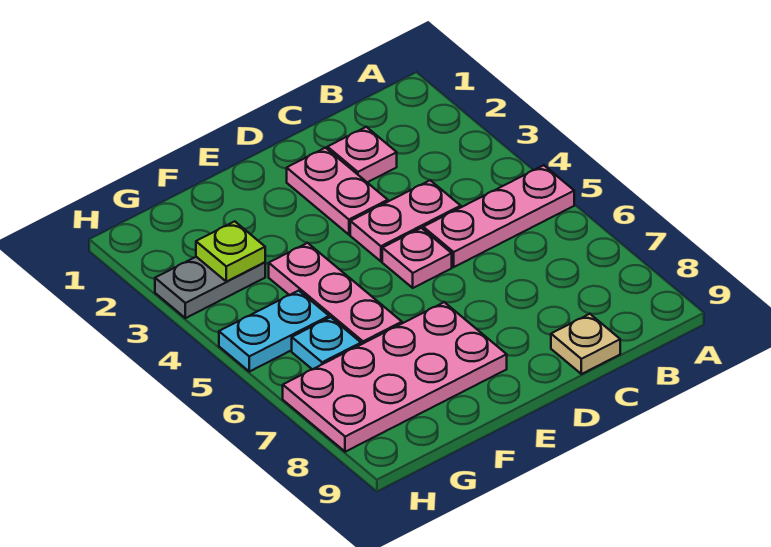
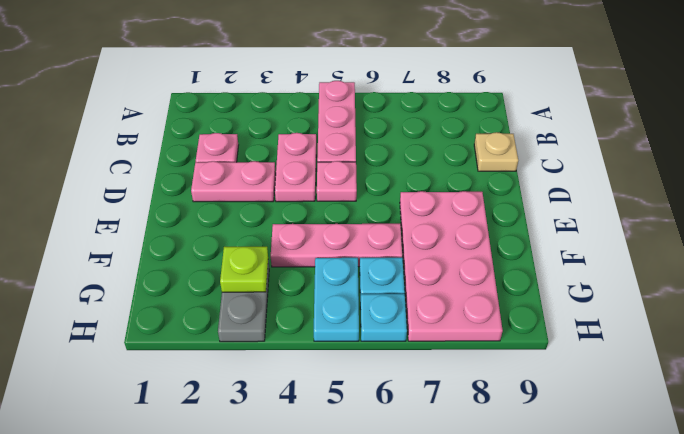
none -> cyan 1x1 plate [360,294,407,341]

